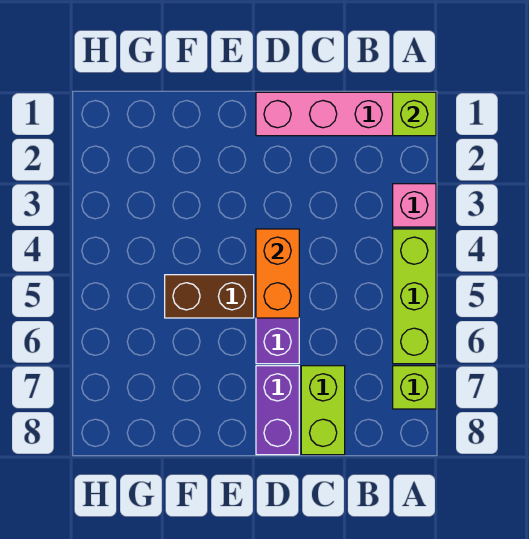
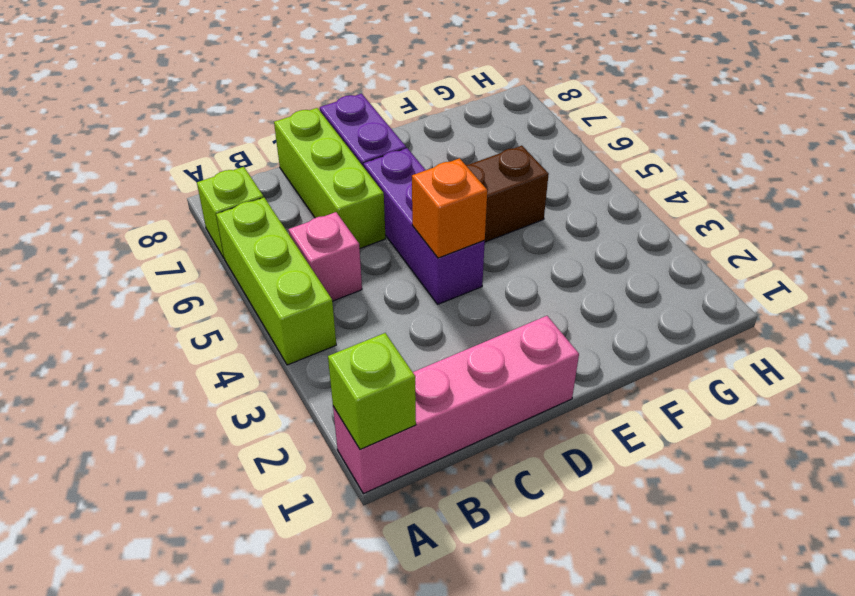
pink 1x1 brick [393,184,436,227] -> pink 1x1 brick moved to [289,212,362,301]
lime 1x2 brick [301,366,345,455] -> lime 1x3 brick [274,108,386,248]
orange 1x2 brick [256,229,299,318] -> orange 1x1 brick [412,158,487,258]

